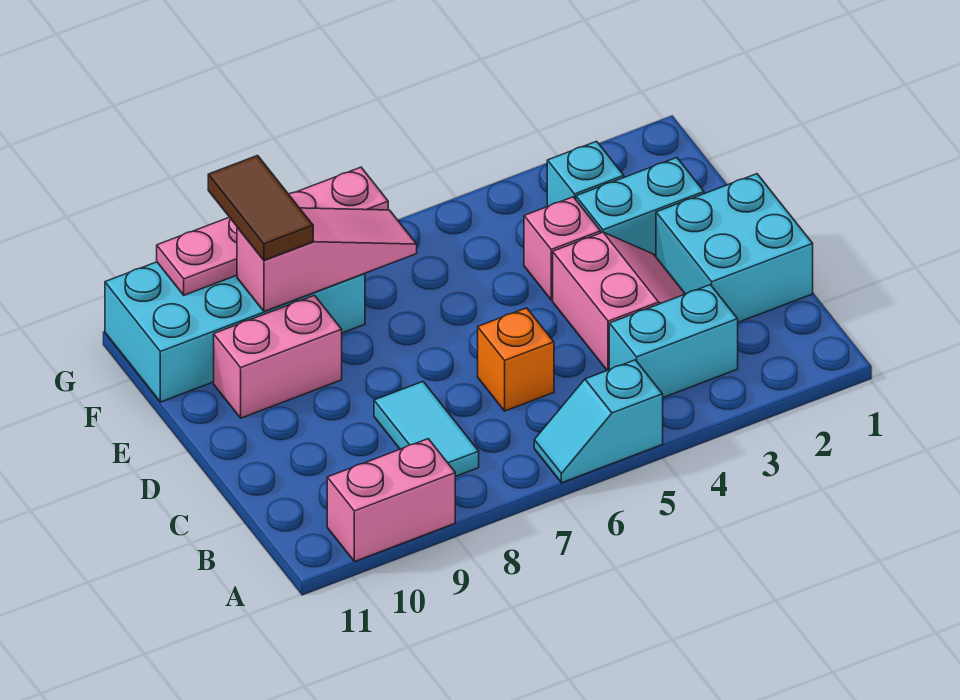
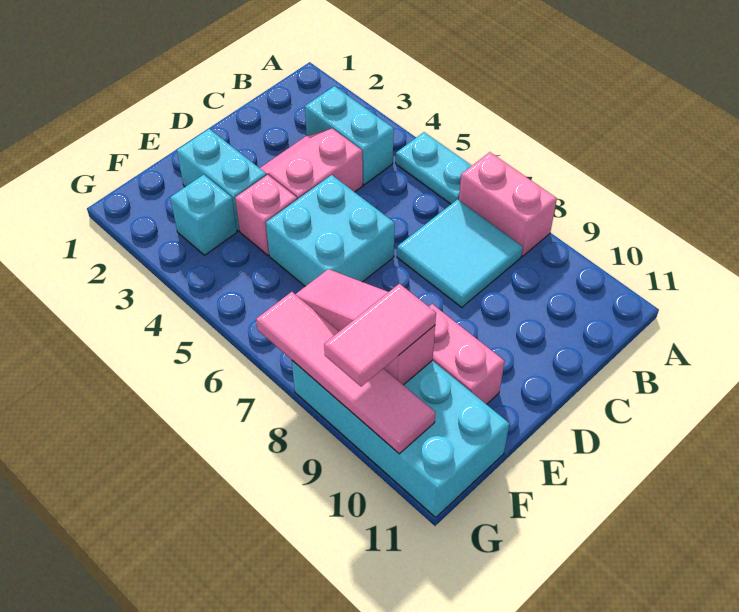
cyan 1x2 slope [534,360,663,483] -> cyan 1x2 plate [396,132,472,204]
pink 1x2 brick [327,439,455,562] -> pink 1x2 brick moved to [459,152,557,256]
cyan 1x2 tile [374,382,479,477] -> cyan 2x2 tile [397,199,523,307]
cyan 2x2 brick [656,174,813,322] -> cyan 2x2 brick moved to [266,175,395,286]
orange 1x1 brick [478,308,554,411] -> none
brown 1x2 tile [208,156,313,260] -> pink 1x2 tile [324,284,436,387]
pink 1x4 plate [157,167,388,295] -> pink 1x4 tile [256,292,436,454]

